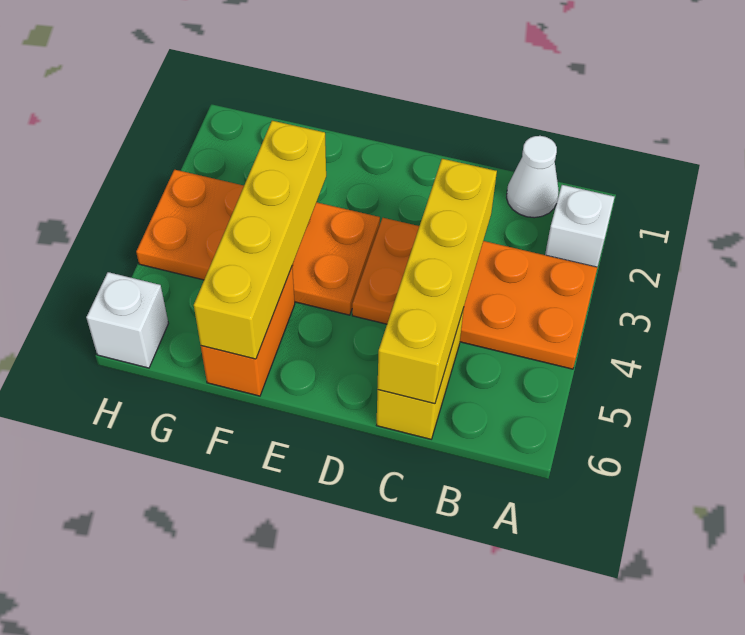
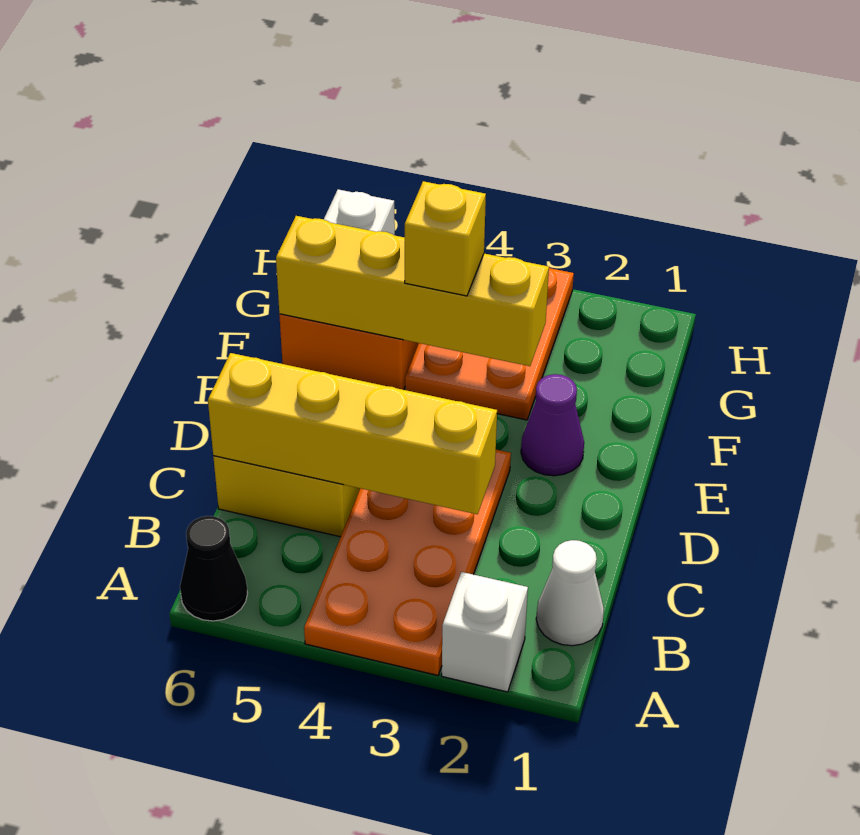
none -> black 1x1 cone [180,516,247,621]
none -> purple 1x1 cone [521,374,584,476]
orange 2x4 plate [136,170,380,315] -> orange 2x3 plate [405,268,574,420]
none -> yellow 1x1 brick [405,181,486,296]

